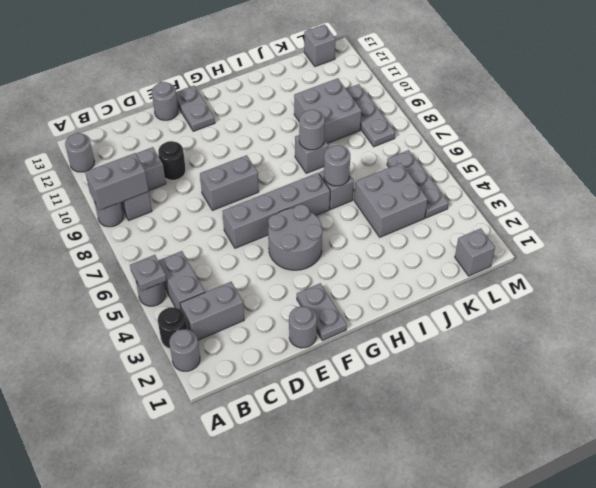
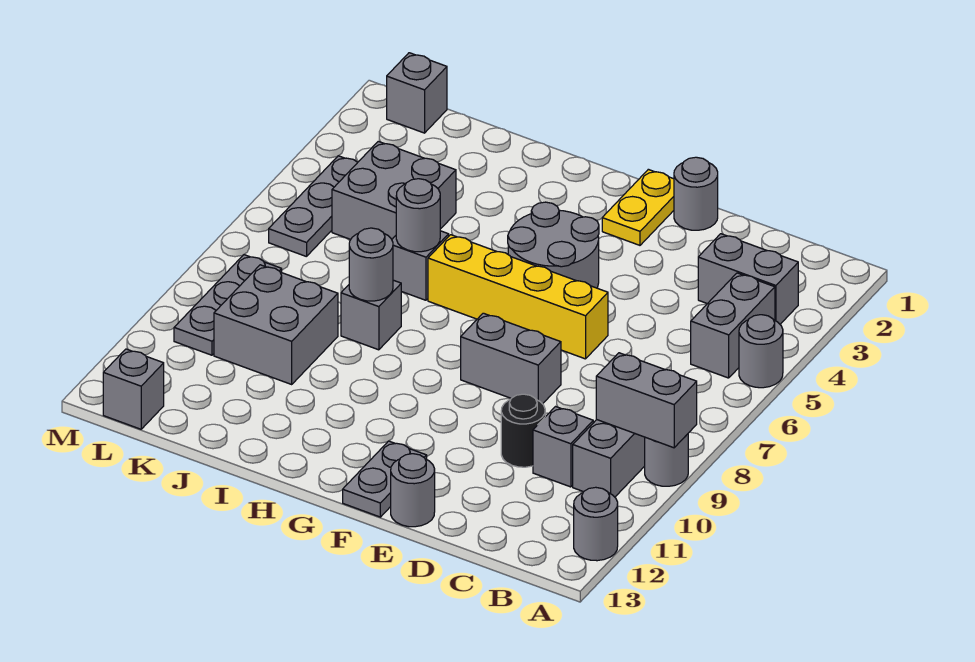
grey 1x1 round brick [169,329,200,371] -> none
black 1x1 round brick [158,307,187,348] -> none
grey 1x1 plate [130,255,167,291] -> none
grey 1x4 brick [222,173,330,248] -> yellow 1x4 brick [428,235,608,359]
grey 1x2 plate [297,283,347,341] -> yellow 1x2 plate [602,169,674,245]

